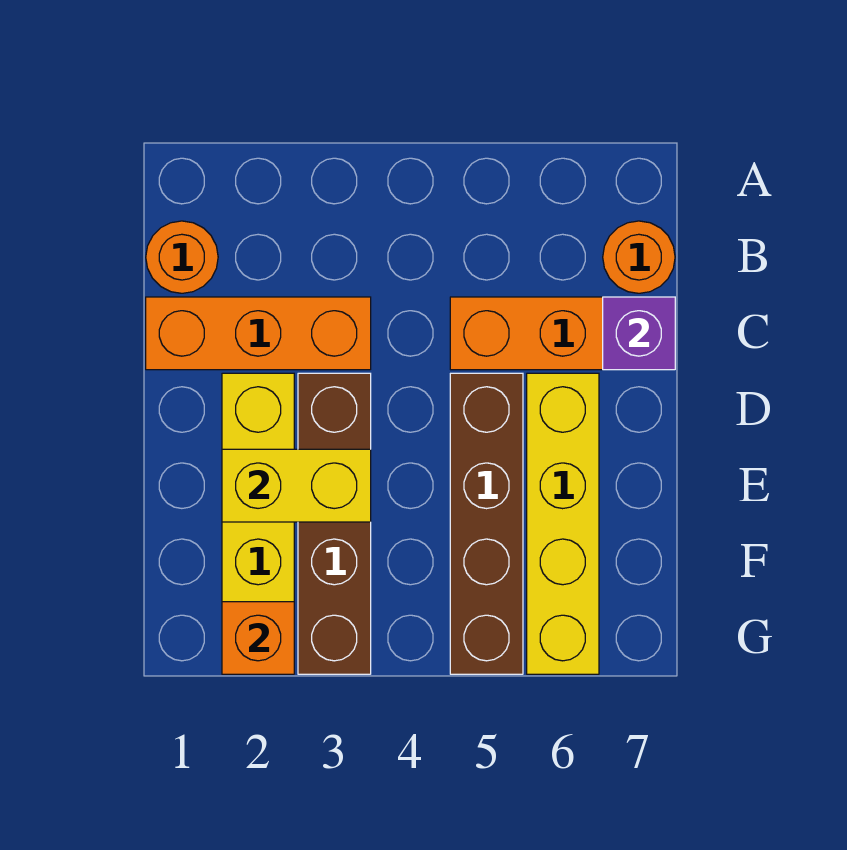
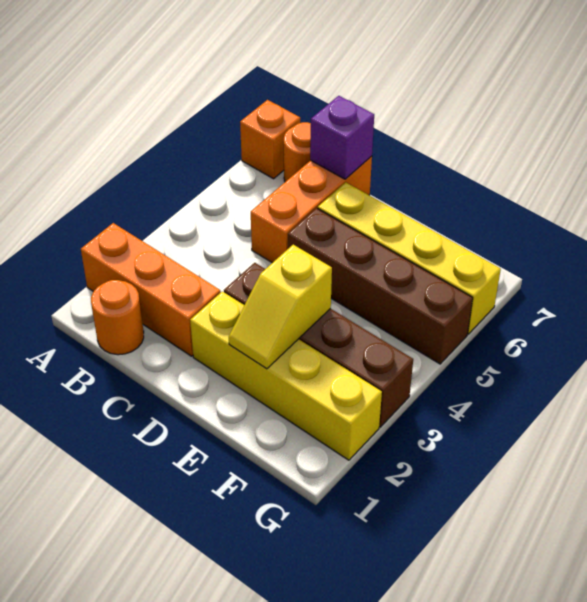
orange 1x3 brick [146,297,371,370] -> orange 1x3 brick turned to [81,223,221,356]
yellow 1x2 brick [222,449,371,522] -> yellow 1x2 slope [229,245,332,369]
orange 1x1 brick [222,602,294,674] -> orange 1x1 brick moved to [240,100,300,179]

